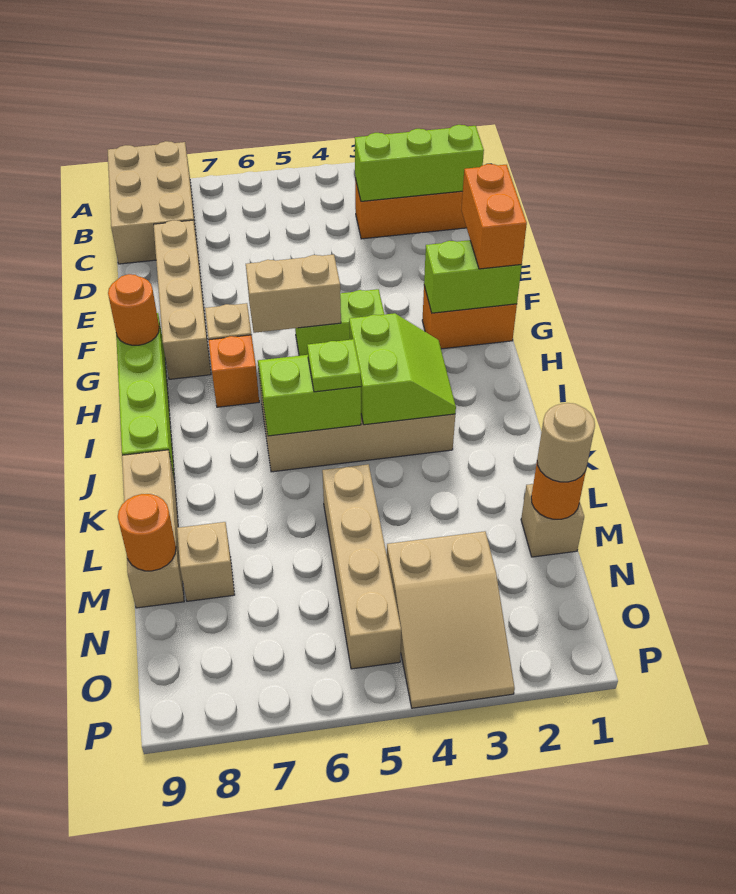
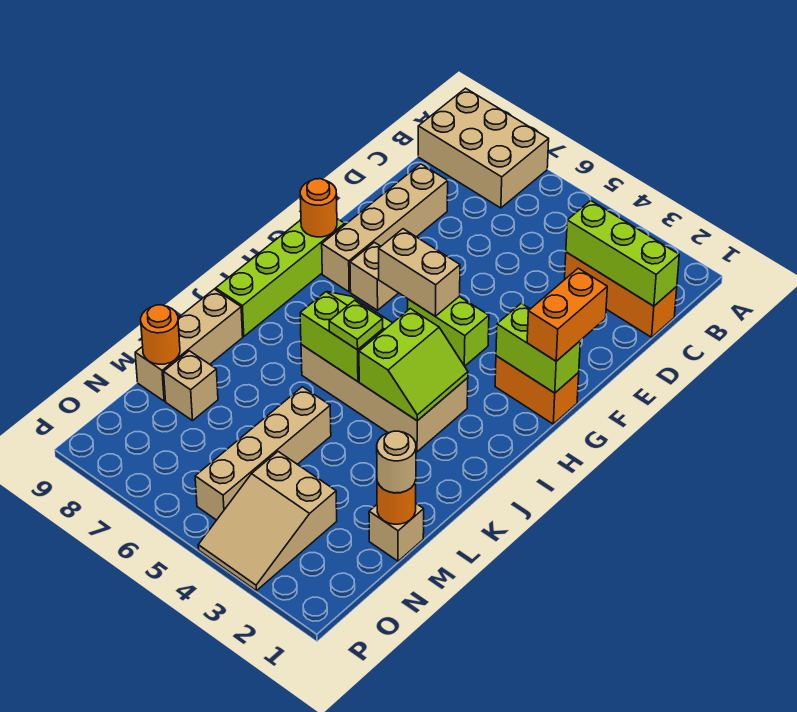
tan 2x3 brick [108,141,198,264] -> tan 2x3 brick turned to [418,88,549,208]
orange 1x1 brick [209,335,259,407] -> none

